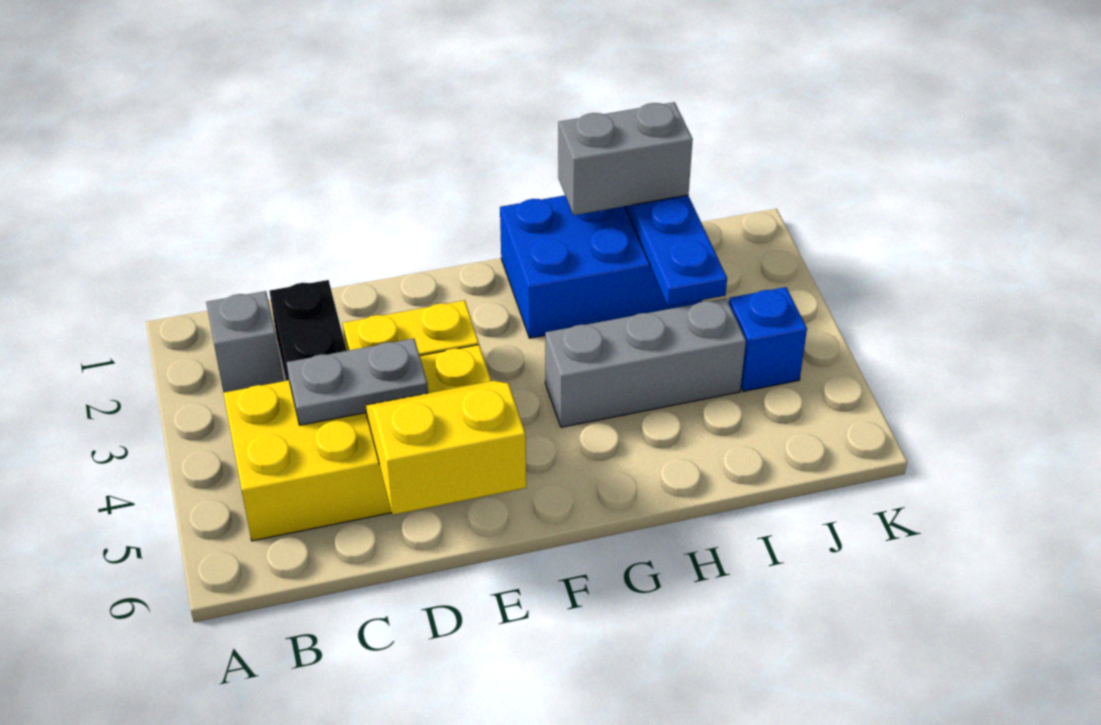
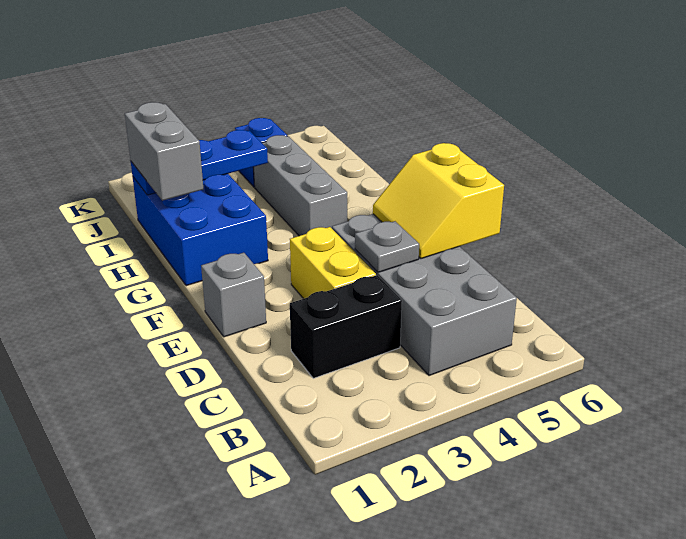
grey 1x1 brick [206,291,283,393] -> grey 1x1 brick moved to [201,253,266,337]
yellow 2x4 brick [223,345,491,541] -> grey 2x4 brick [332,214,517,376]
grey 1x2 plate [287,338,428,425] -> grey 1x1 plate [355,221,419,272]

